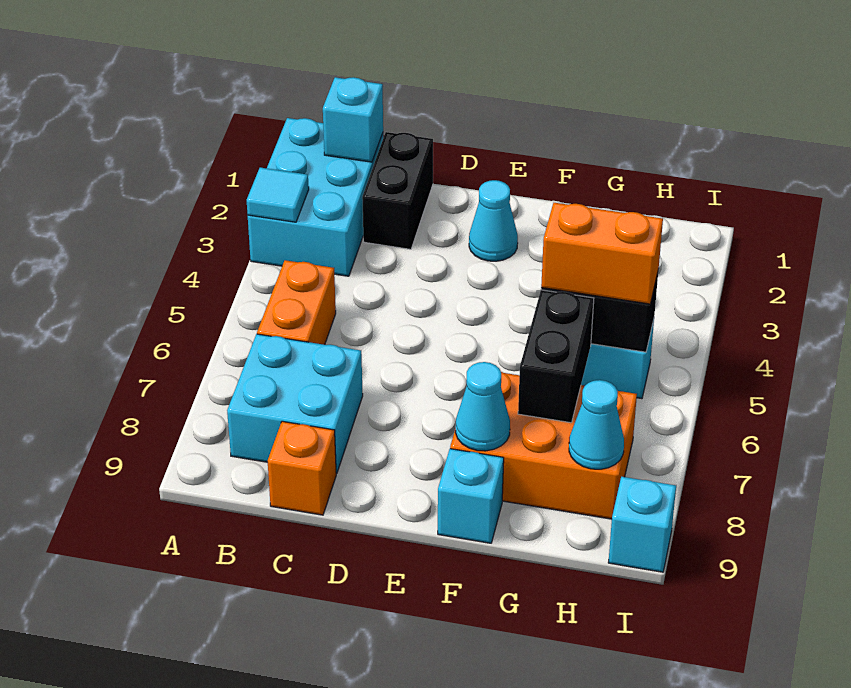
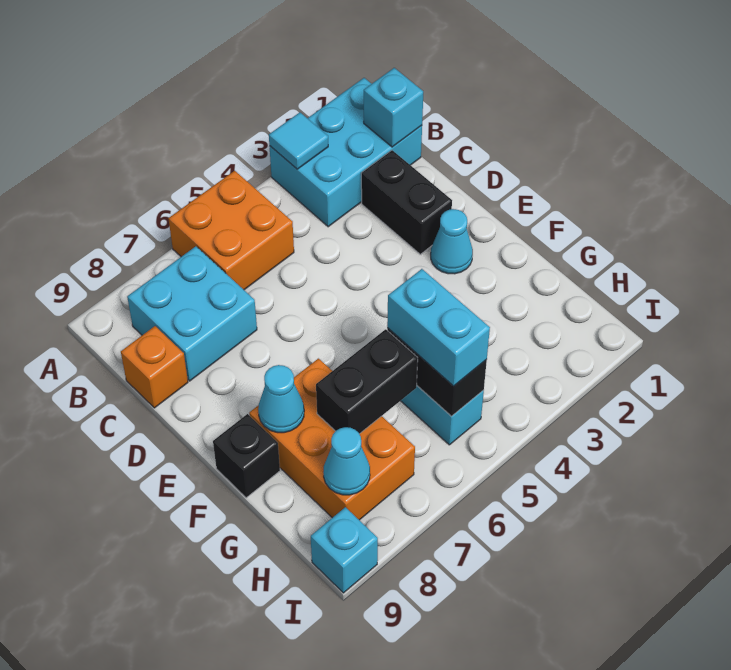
orange 1x2 brick [257,260,336,345] -> orange 2x2 brick [168,171,294,290]
black 1x2 brick [362,132,433,249] -> black 1x2 brick turned to [361,150,452,254]
cyan 1x1 brick [438,449,504,543] -> black 1x1 brick [213,414,280,498]
orange 1x2 brick [541,203,663,304] -> cyan 1x2 brick [387,269,490,386]

